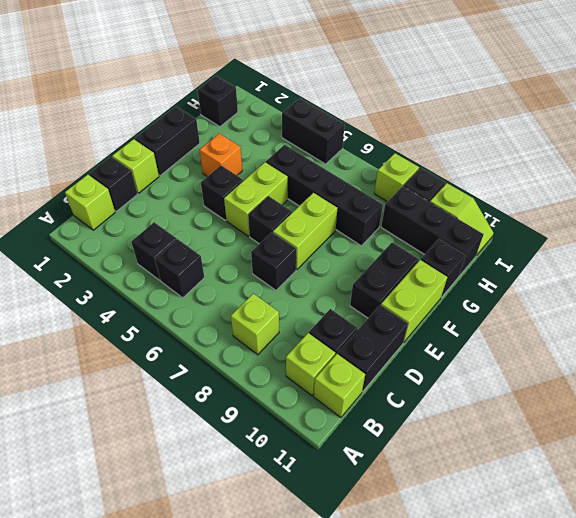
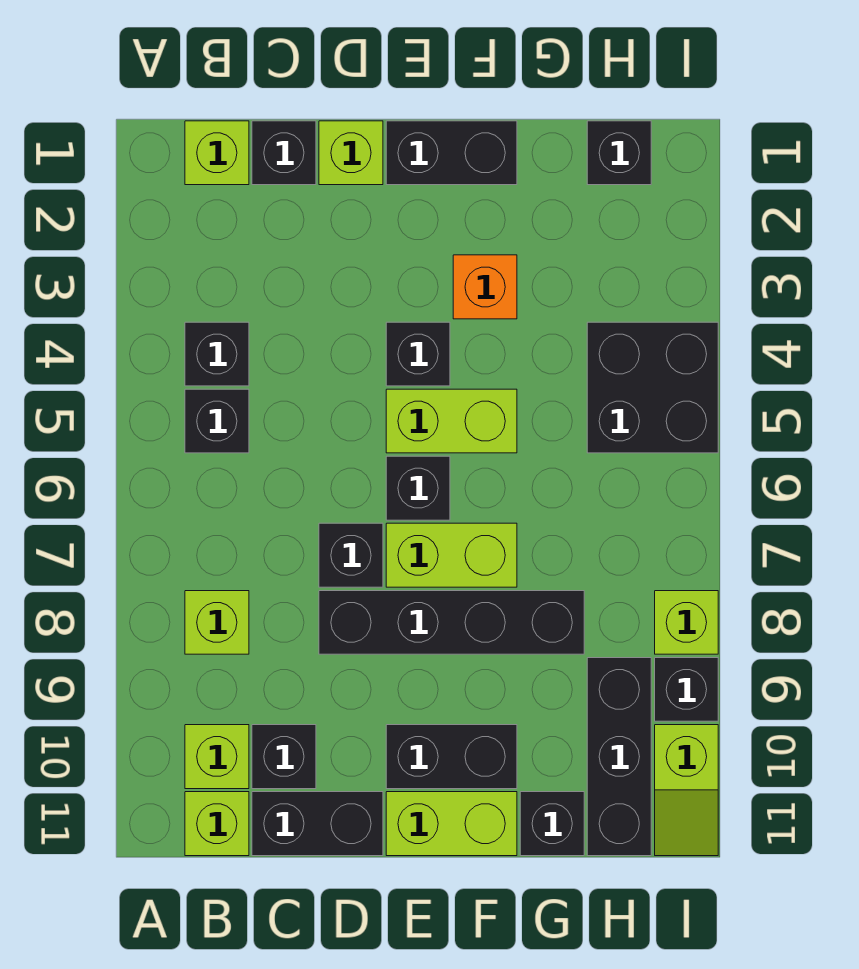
black 1x4 brick [266,145,383,246] -> black 1x4 brick turned to [319,591,584,654]
black 1x2 brick [282,98,345,164] -> black 2x2 brick [587,322,718,453]

